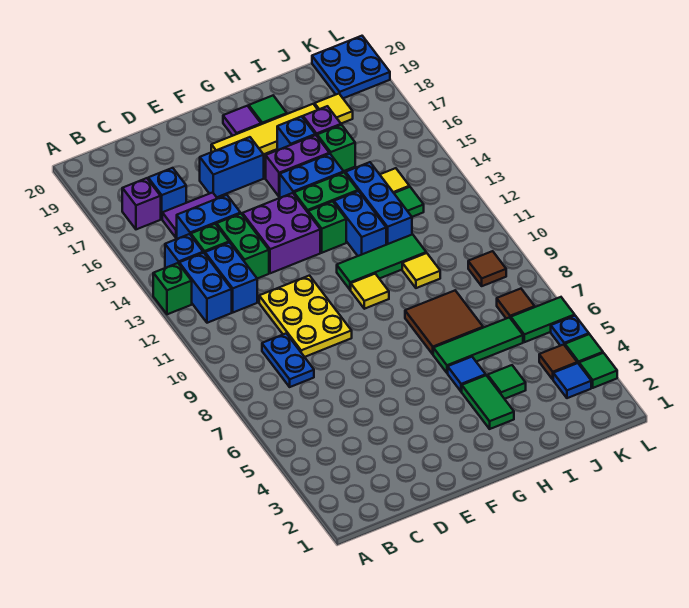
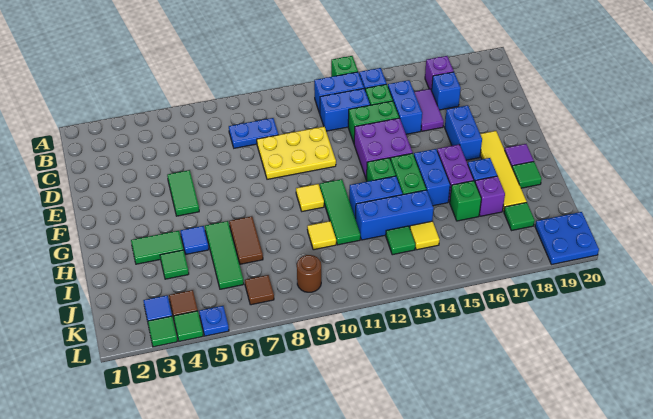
brown 2x2 tile [405,291,483,354] -> brown 1x2 tile [229,216,263,264]
yellow 1x1 tile [315,94,353,123] -> green 1x1 tile [504,202,535,231]
green 1x2 tile [511,297,575,342] -> green 1x2 tile moved to [167,170,199,216]
brown 1x1 tile [468,251,506,286] -> brown 1x1 round brick [297,255,321,292]

